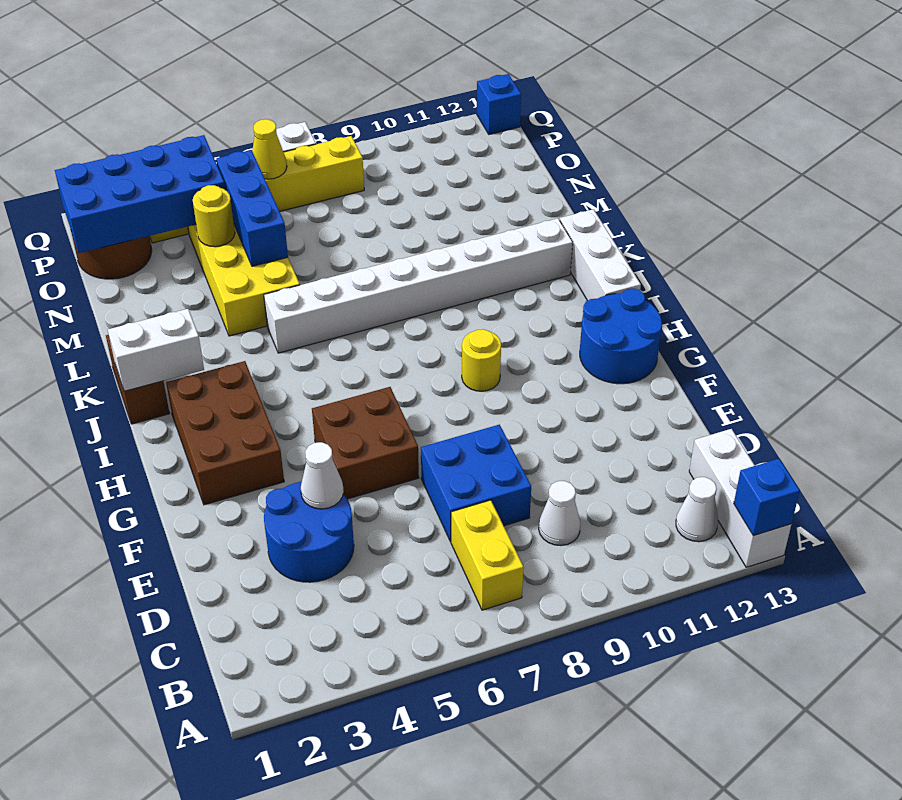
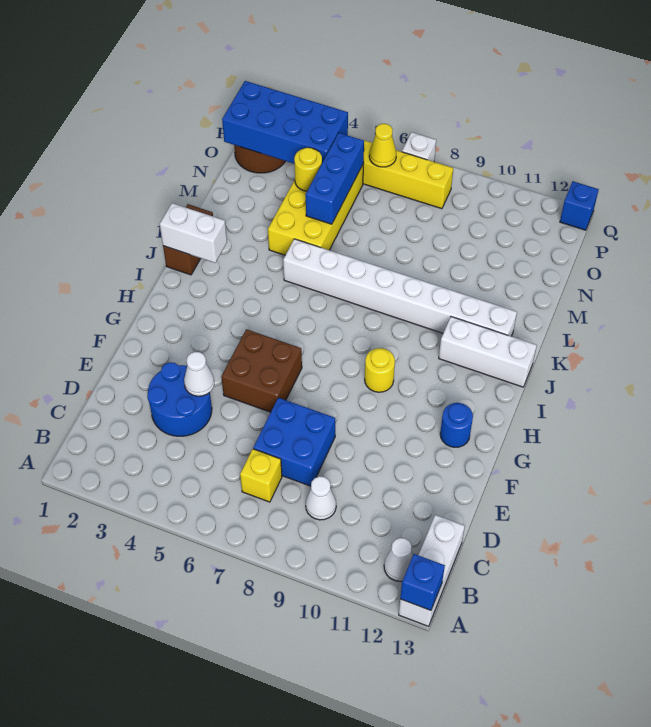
yellow 1x2 brick [451,500,524,610] -> yellow 1x1 brick [240,449,282,502]
brown 2x3 brick [166,361,284,505] -> none
blue 2x2 round brick [580,289,662,384] -> blue 1x1 round brick [440,403,473,447]
white 1x3 brick [560,209,641,301] -> white 1x3 brick turned to [439,317,537,387]

